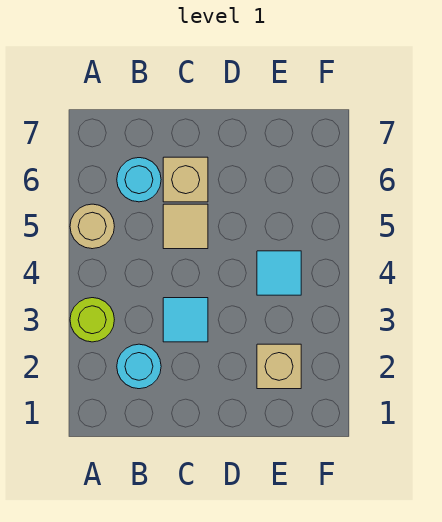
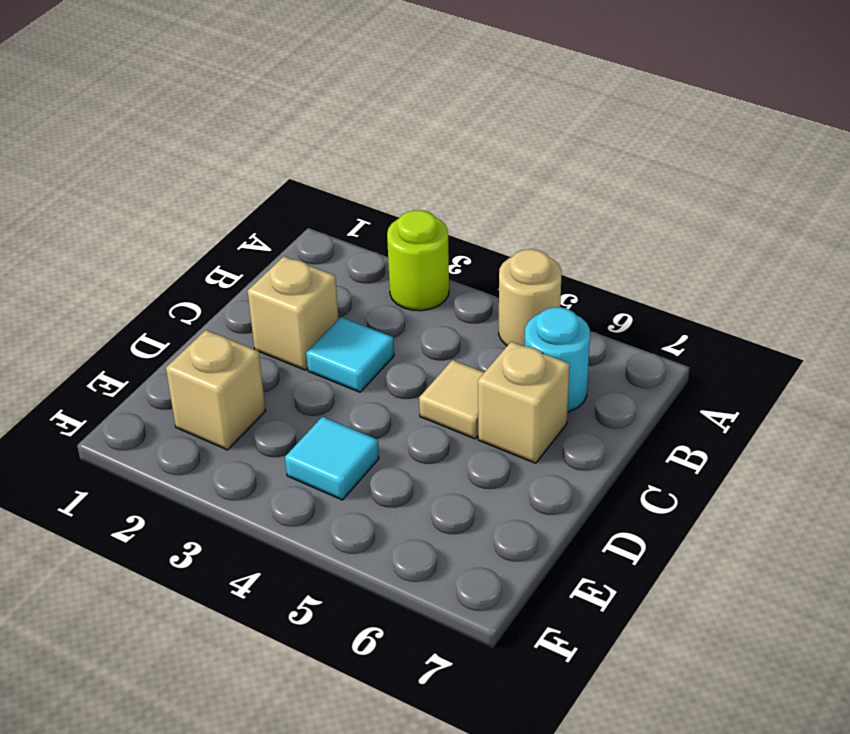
cyan 1x1 round brick [117,344,161,389] -> none
none -> tan 1x1 brick [248,256,339,370]

